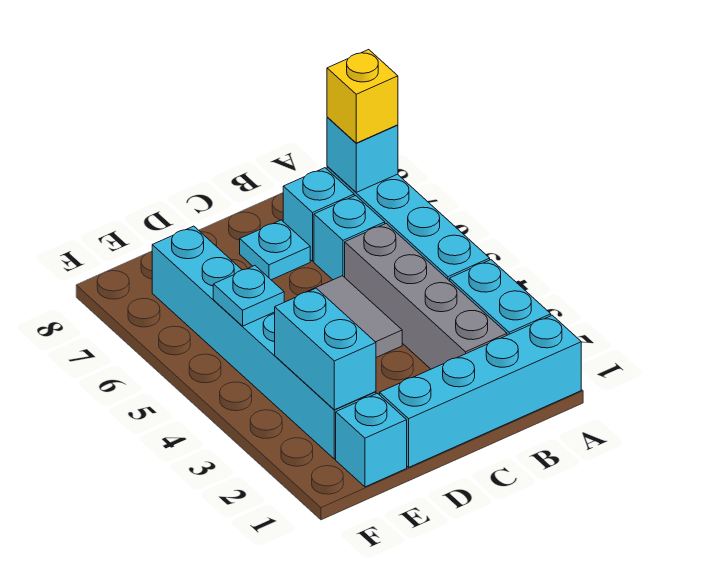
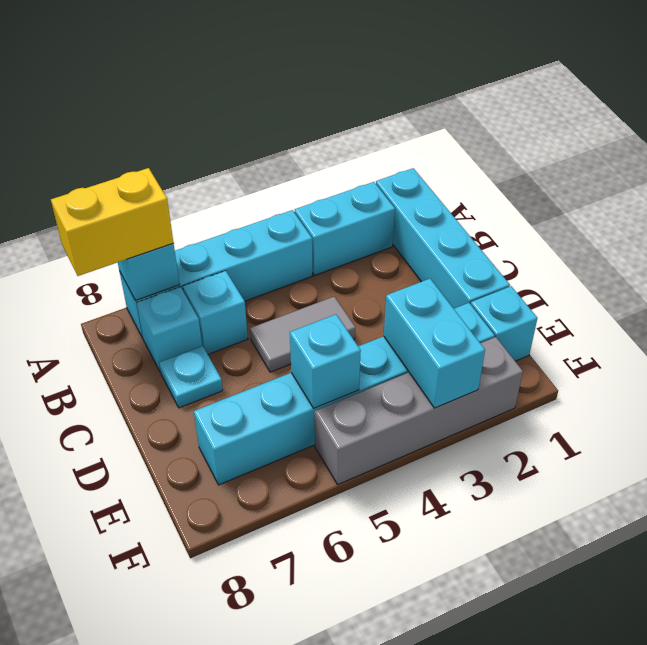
yellow 1x1 brick [327,50,398,143] -> yellow 1x2 brick [51,168,174,276]
grey 1x4 brick [345,224,507,369] -> grey 1x4 brick moved to [315,337,523,484]
cyan 1x2 brick [275,288,376,410] -> cyan 1x2 brick turned to [384,279,485,408]
cyan 1x1 plate [213,266,284,326] -> cyan 1x1 brick [290,315,361,408]

